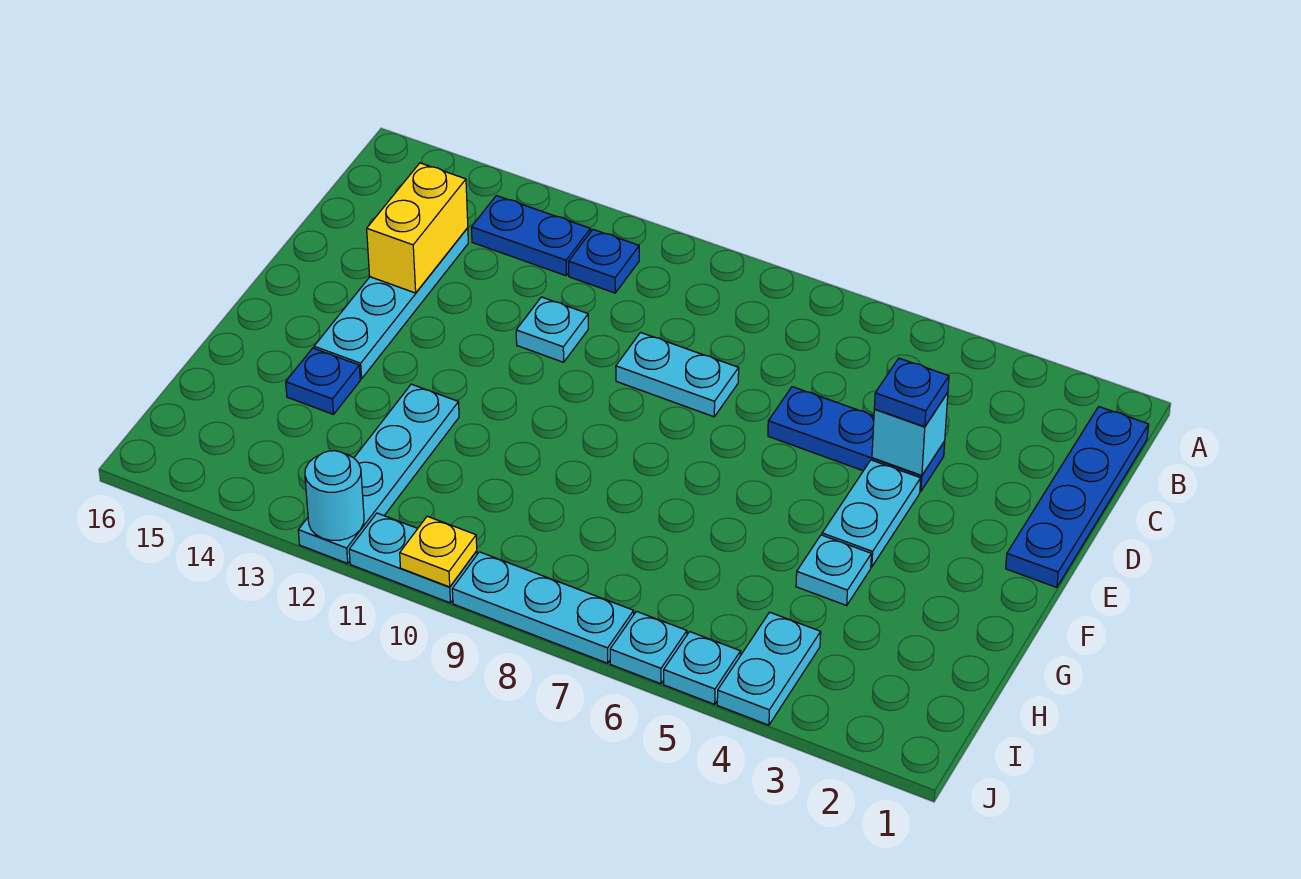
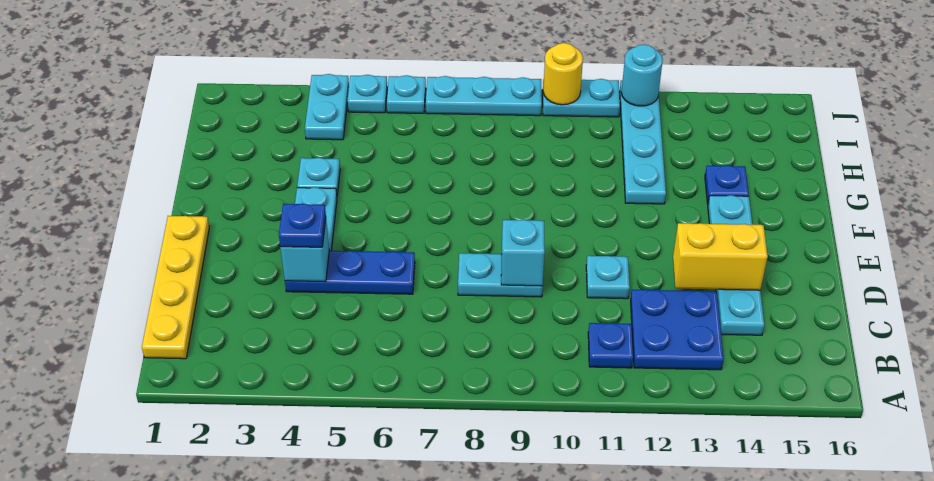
blue 1x4 plate [1006,407,1149,587] -> yellow 1x4 plate [142,216,209,359]
blue 1x2 plate [471,196,591,276] -> blue 2x2 plate [631,290,723,370]
yellow 1x2 brick [367,163,468,293] -> yellow 1x2 brick turned to [673,223,768,290]
none -> cyan 1x1 brick [501,220,545,286]
yellow 1x1 plate [400,516,477,587] -> yellow 1x1 round brick [543,43,583,105]

